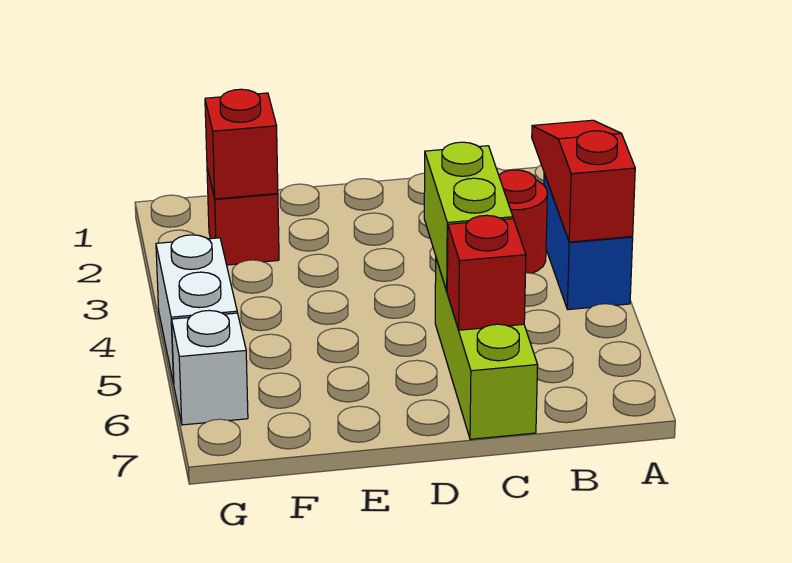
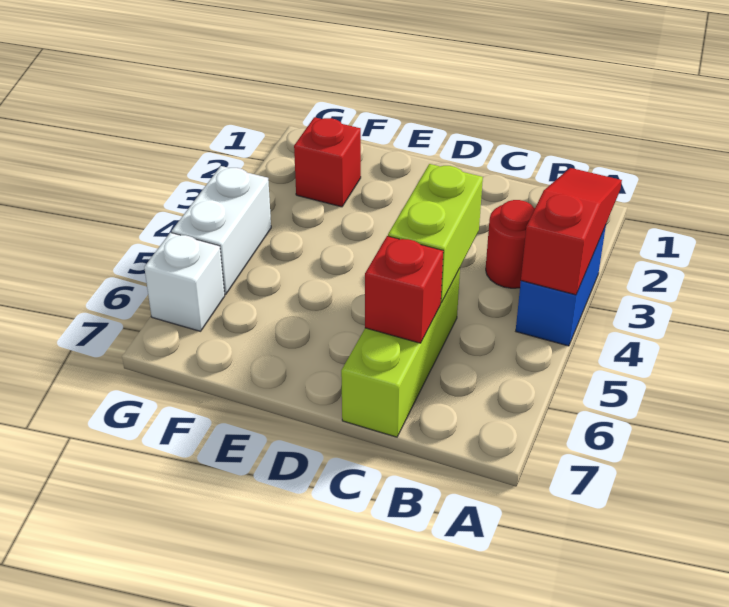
red 1x1 brick [205,89,278,199] -> none

